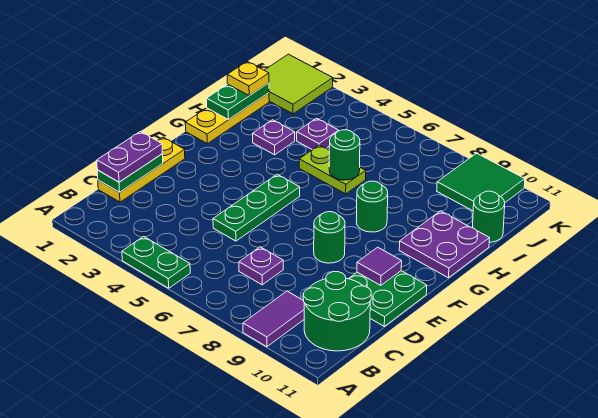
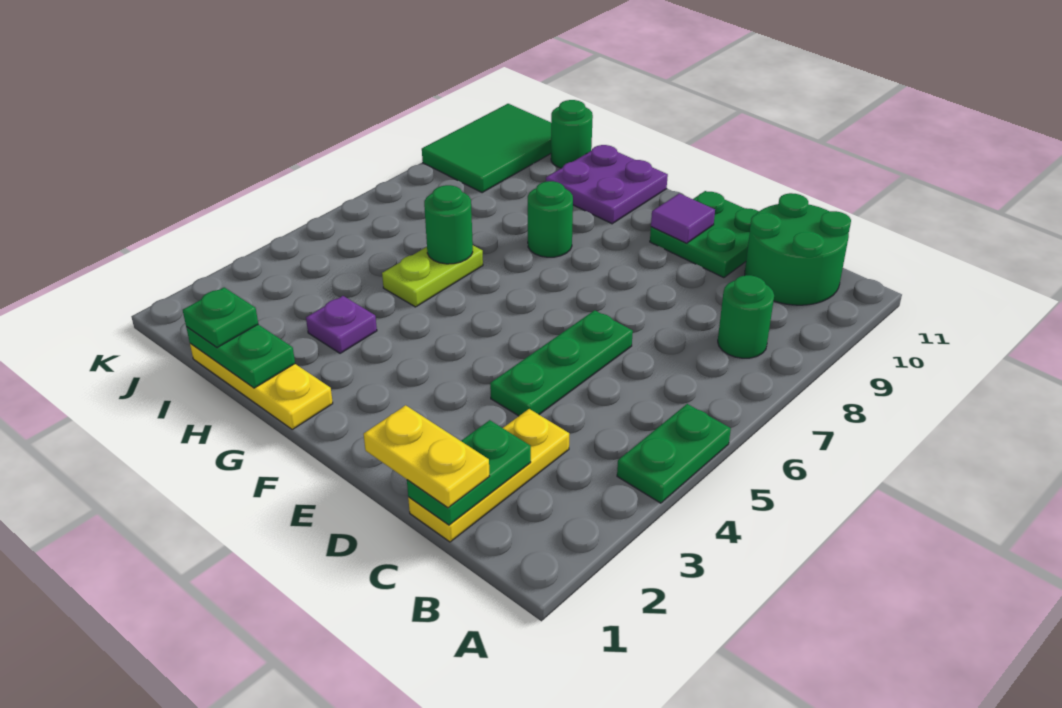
purple 1x2 tile [243,291,304,347] -> none
yellow 1x3 plate [98,137,185,202] -> yellow 1x3 plate turned to [408,409,569,542]
green 1x2 plate [97,154,163,192] -> green 1x2 plate turned to [407,420,531,525]
purple 1x2 plate [97,132,162,182] -> yellow 1x2 plate [364,405,489,508]
purple 1x1 plate [239,247,283,285] -> none
green 1x3 plate [213,174,300,241] -> green 1x3 plate turned to [490,310,633,416]
green 1x1 round brick [314,212,345,263] -> green 1x1 round brick moved to [718,275,774,358]
yellow 1x1 plate [227,62,269,96] -> green 1x1 plate [183,287,258,348]
purple 1x1 plate [297,118,339,150] -> none
lime 2x2 tile [264,54,333,114] -> none
green 2x2 tile [437,153,525,211] -> green 2x3 tile [422,104,551,192]

